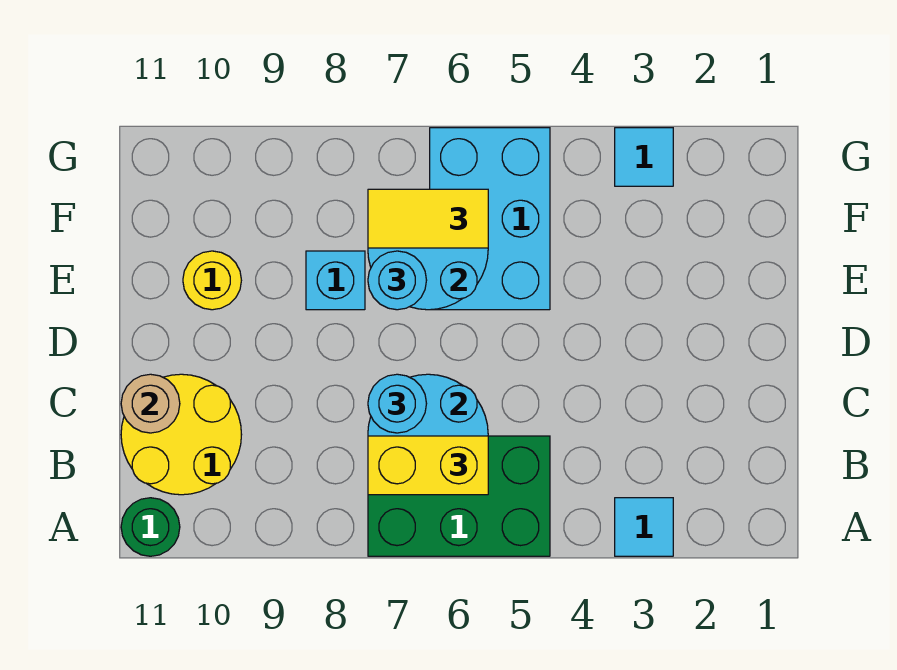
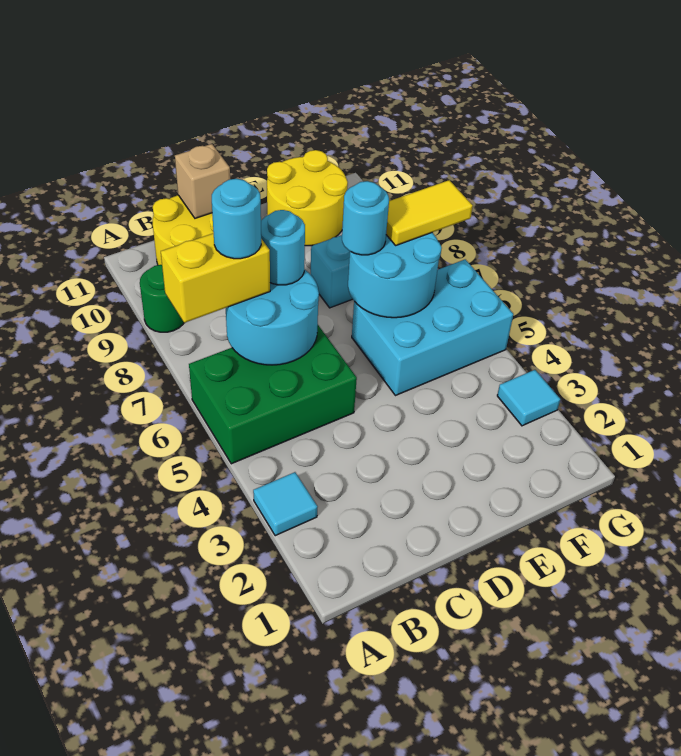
green 2x3 brick [368,436,550,556] -> green 2x3 brick turned to [189,325,357,464]
green 1x1 round brick [121,498,180,556] -> green 1x1 round brick moved to [140,265,184,332]
yellow 1x2 brick [368,436,488,495] -> yellow 1x2 brick turned to [161,233,270,323]
none -> cyan 1x1 round brick [212,179,261,259]
tan 1x1 round brick [121,374,180,433] -> tan 1x1 brick [175,144,230,218]
yellow 1x1 round brick [183,251,241,310] -> yellow 2x2 round brick [267,150,348,246]
yellow 1x2 tile [368,189,488,248] -> yellow 1x2 tile turned to [386,180,473,245]

